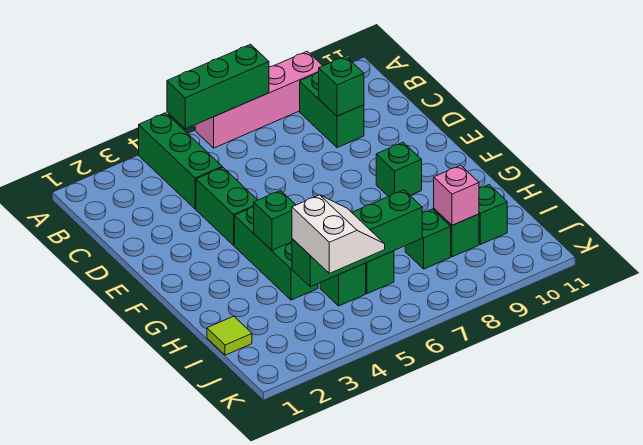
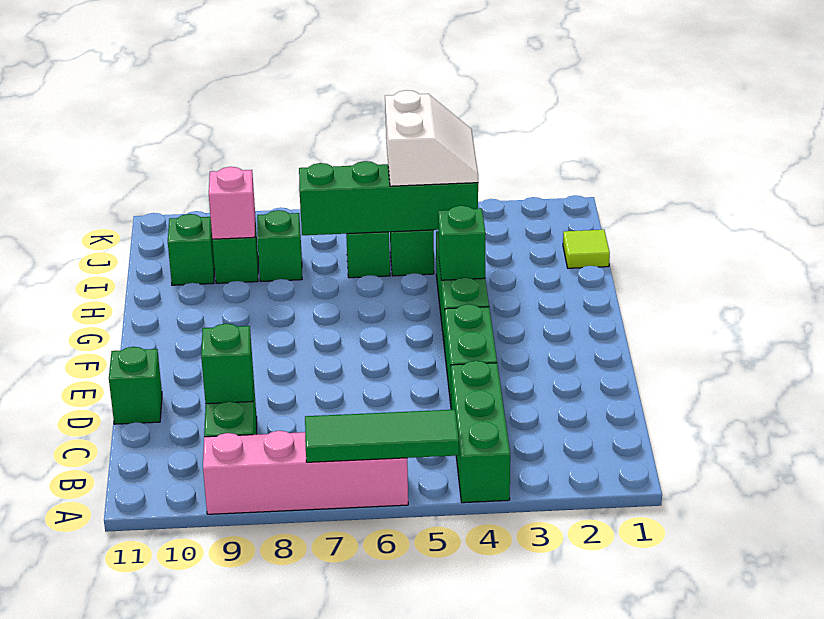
green 1x3 brick [167,44,269,129] -> green 1x3 tile [305,410,459,462]
green 1x1 brick [376,142,422,197] -> green 1x1 brick moved to [109,347,162,424]
white 2x2 slope [292,195,385,273] -> white 2x2 slope turned to [385,90,478,186]

